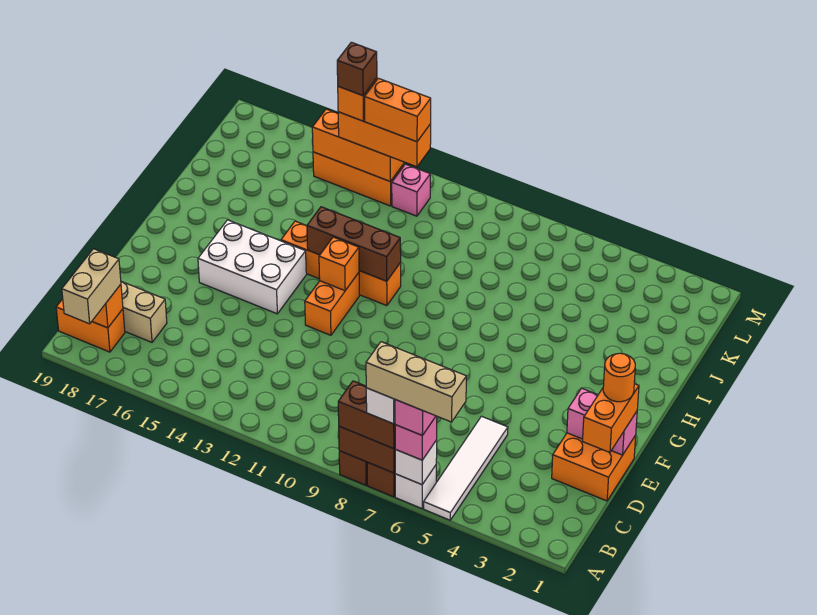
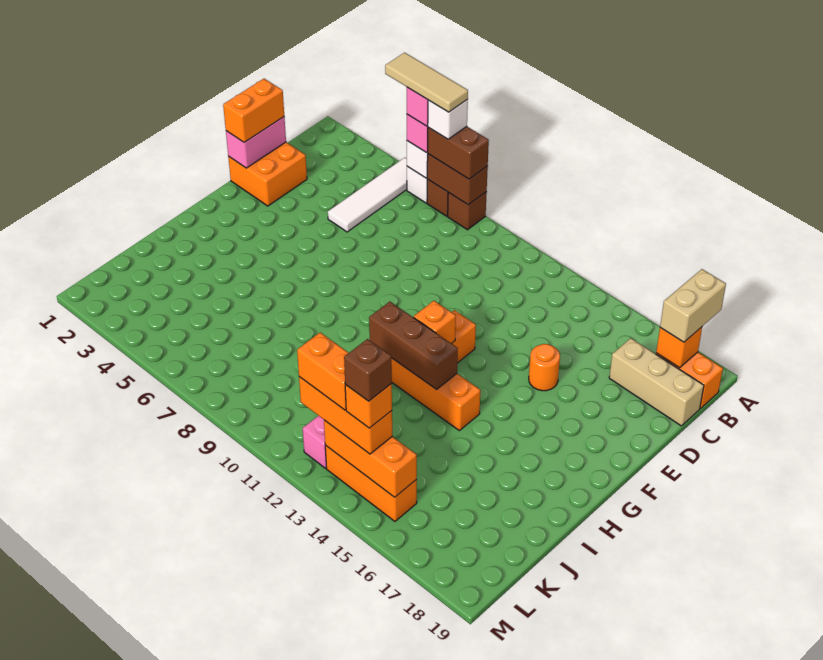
tan 1x3 brick [366,342,466,422] -> tan 1x3 tile [385,53,468,112]
pink 1x2 brick [567,388,637,455] -> pink 1x2 brick turned to [226,117,286,168]
orange 1x1 round brick [603,353,635,402] -> orange 1x1 round brick moved to [529,344,560,391]
white 2x3 brick [198,220,306,314] -> none

